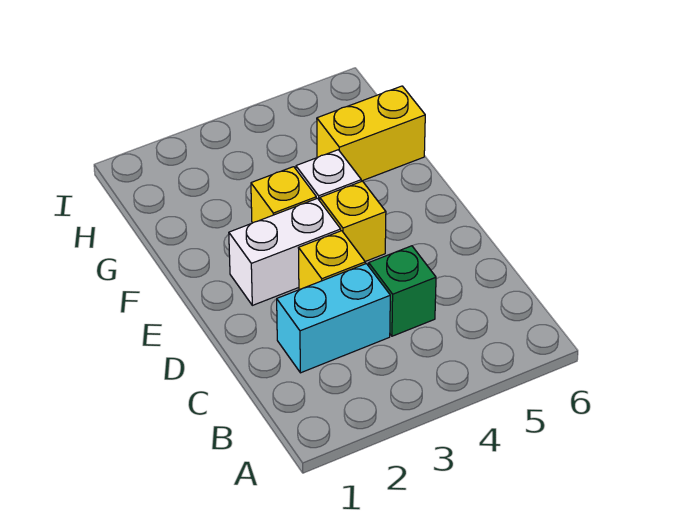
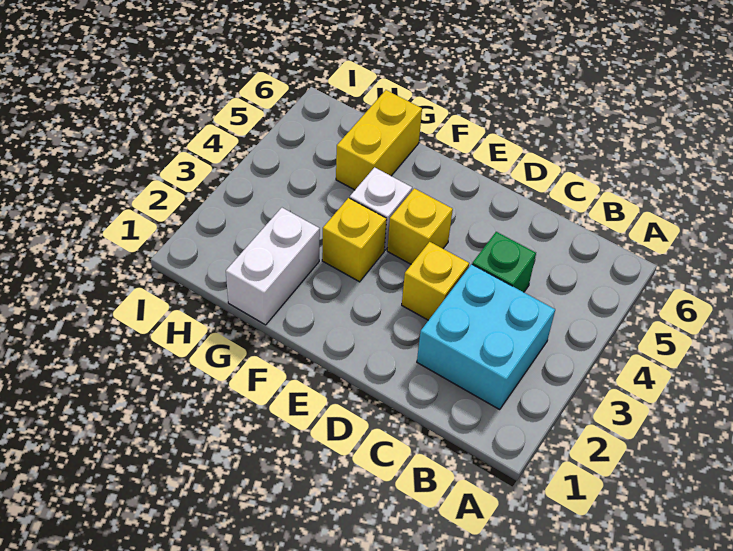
cyan 1x2 brick [277,264,390,373] -> cyan 2x2 brick [417,264,555,410]
white 1x2 brick [229,198,341,305] -> white 1x2 brick moved to [226,208,320,325]

